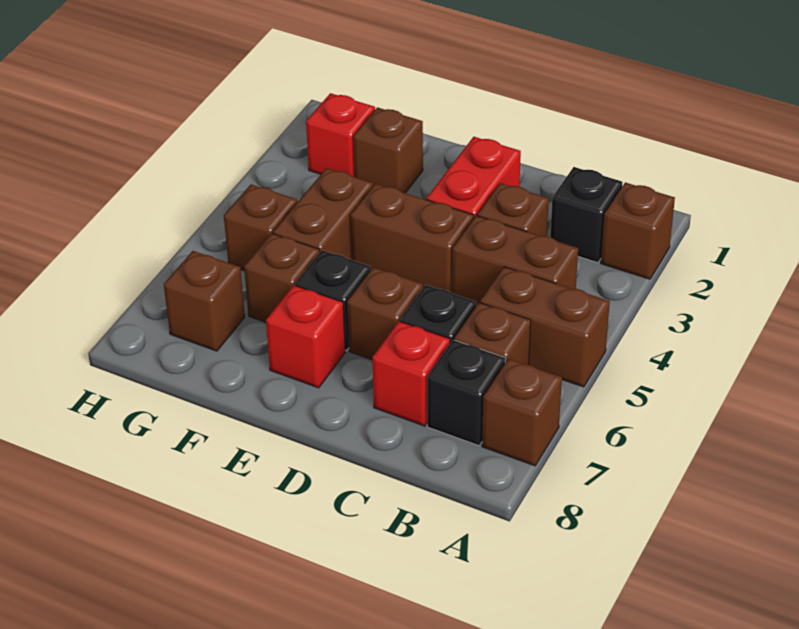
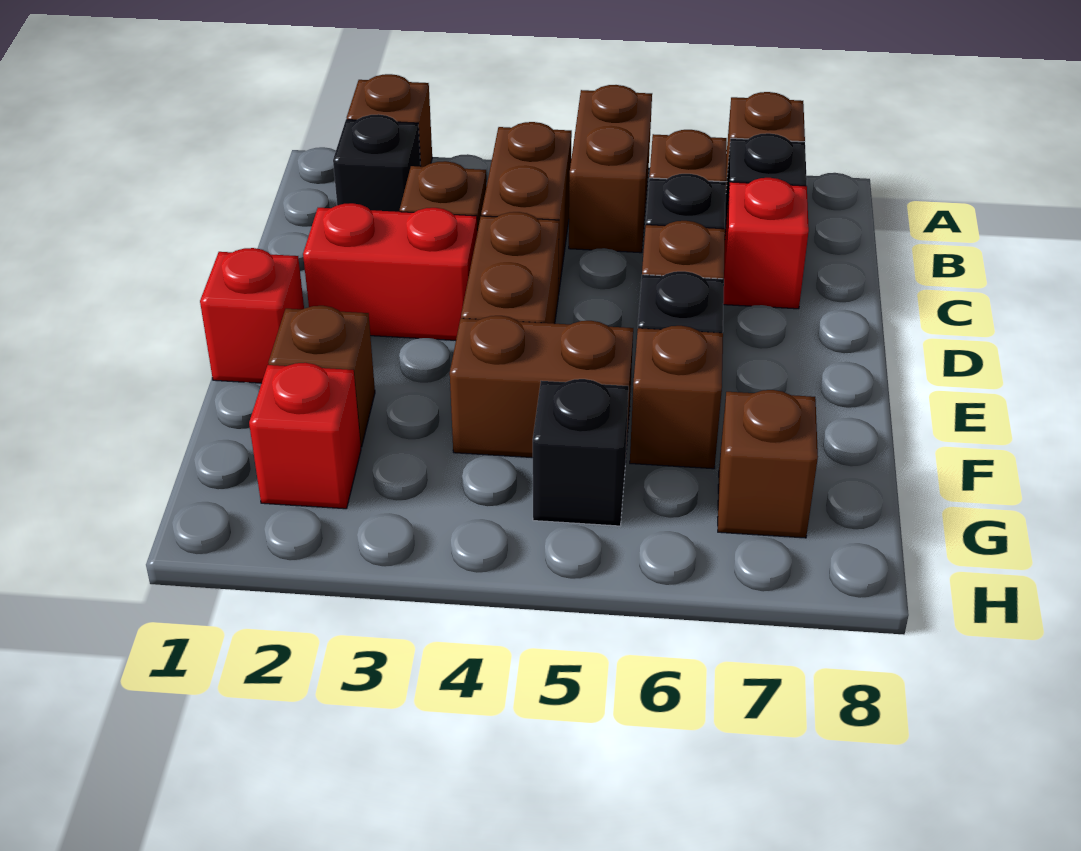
red 1x1 brick [266,285,345,388] -> red 1x1 brick moved to [200,248,304,383]
brown 1x1 brick [224,184,297,270] -> black 1x1 brick [533,379,629,526]

